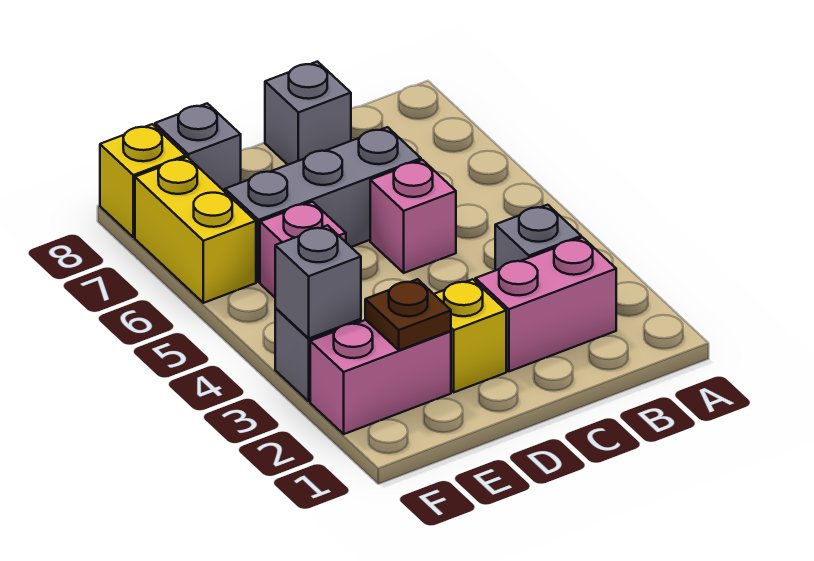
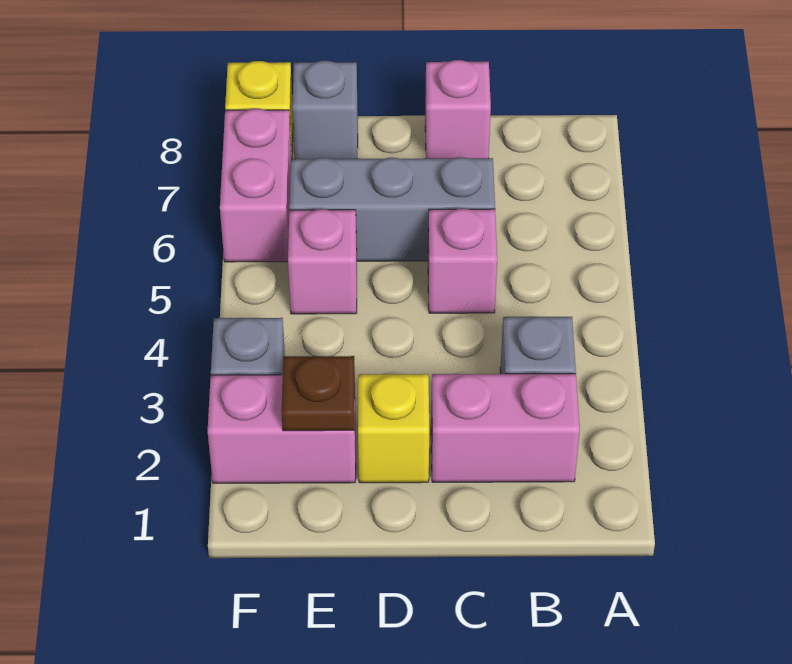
grey 1x1 brick [265,62,351,165] -> pink 1x1 brick [425,60,491,158]
grey 1x1 brick [275,225,361,338] -> none
yellow 1x2 brick [135,157,256,303] -> pink 1x2 brick [220,109,292,262]

